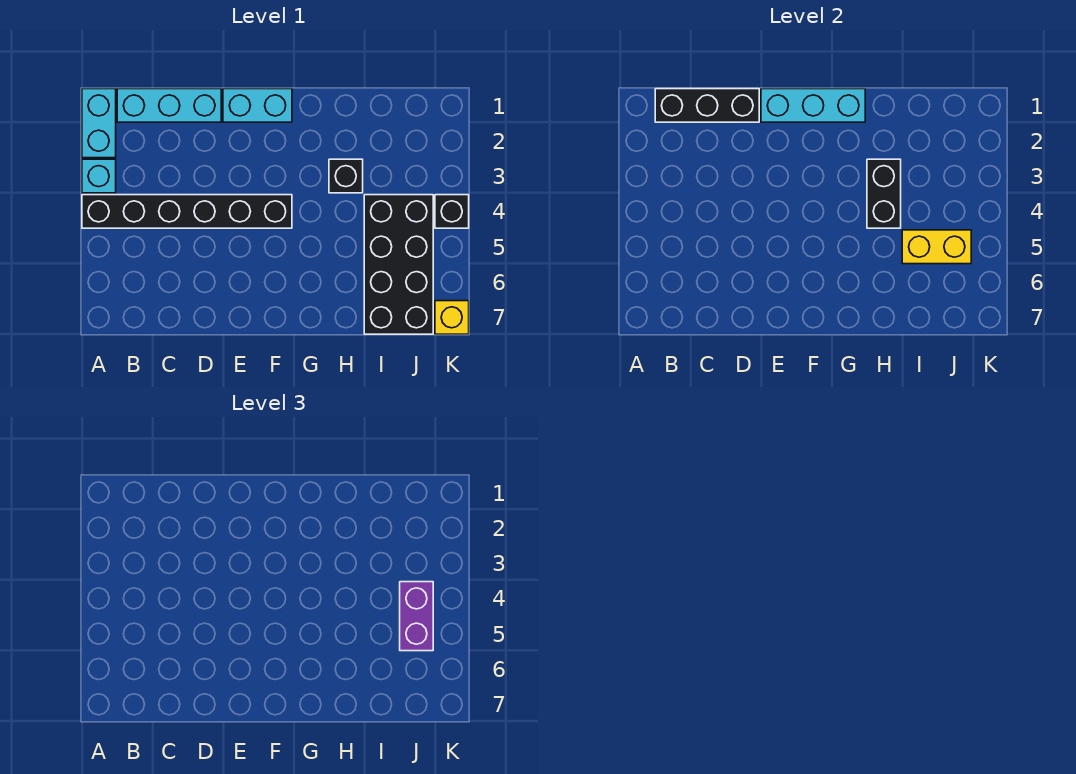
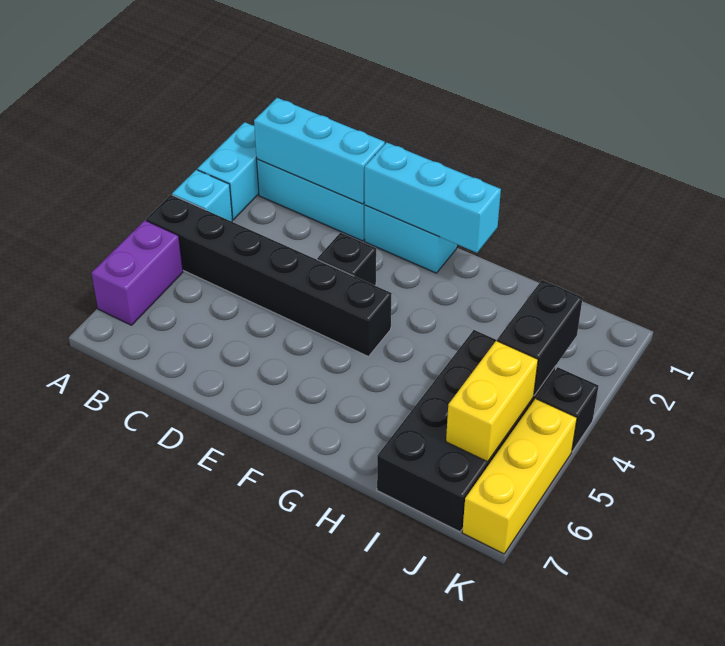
black 1x3 brick [655,89,759,122] -> cyan 1x3 brick [254,98,385,204]
black 1x1 brick [329,159,363,193] -> black 1x1 brick moved to [317,233,376,285]
black 1x2 brick [867,159,901,228] -> black 1x2 brick moved to [497,280,583,395]
yellow 1x2 brick [902,230,971,264] -> yellow 1x2 brick turned to [446,341,538,462]
purple 1x2 brick [400,582,433,651] -> purple 1x2 brick moved to [91,220,183,325]
yellow 1x1 brick [435,301,469,334] -> yellow 1x3 brick [462,399,577,554]

